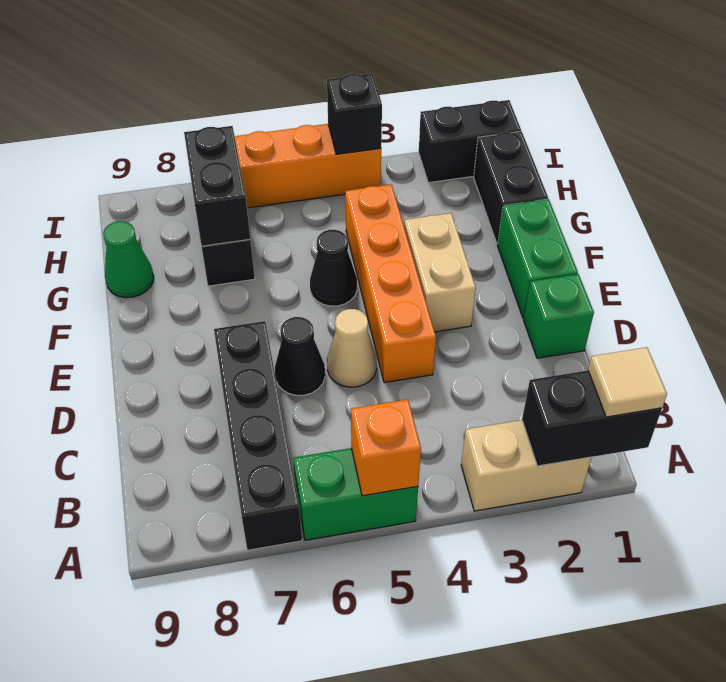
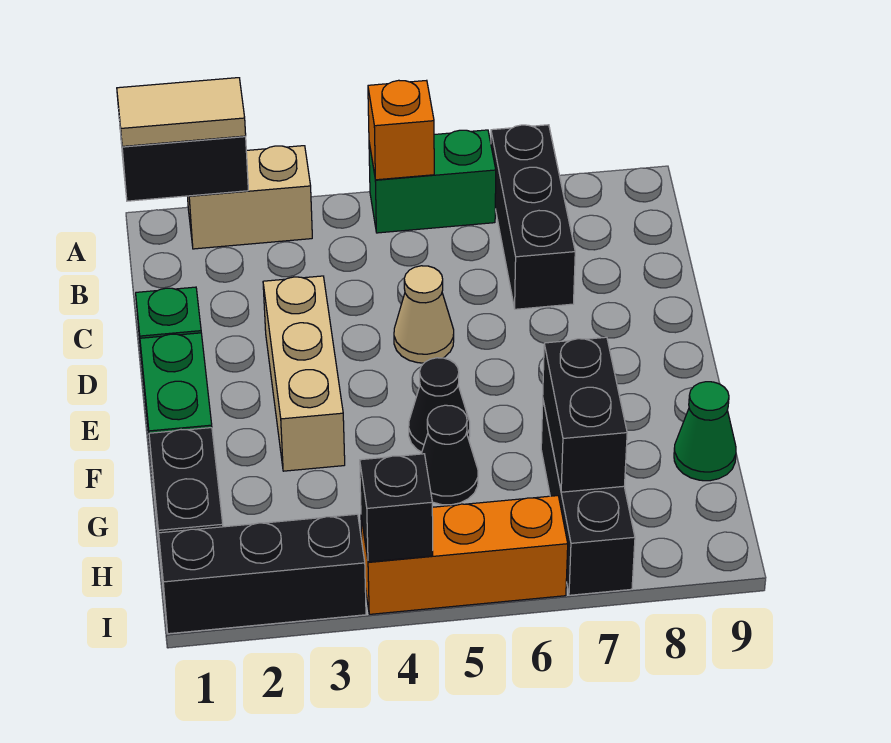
tan 1x1 tile [588,347,667,417] -> tan 1x2 tile [117,78,246,147]
black 1x4 brick [214,321,302,550] -> black 1x3 brick [491,125,575,309]
orange 1x4 brick [345,185,436,383] -> none
black 1x1 cone [275,317,325,395] -> black 1x1 cone moved to [421,405,478,505]
tan 1x2 brick [404,213,476,332] -> tan 1x3 brick [263,276,345,471]
black 1x2 brick [419,100,521,183] -> black 1x3 brick [159,514,366,634]

